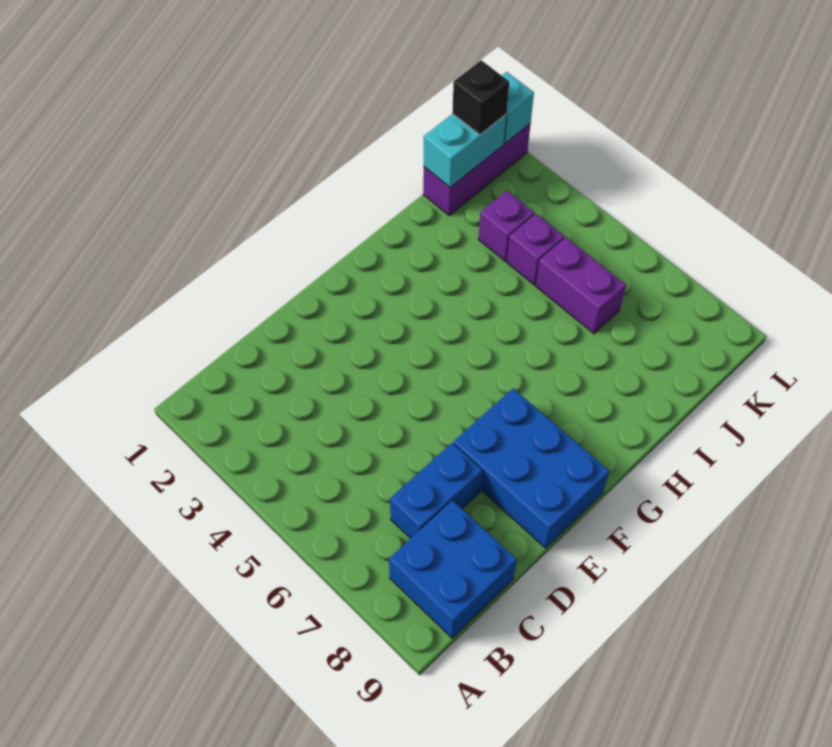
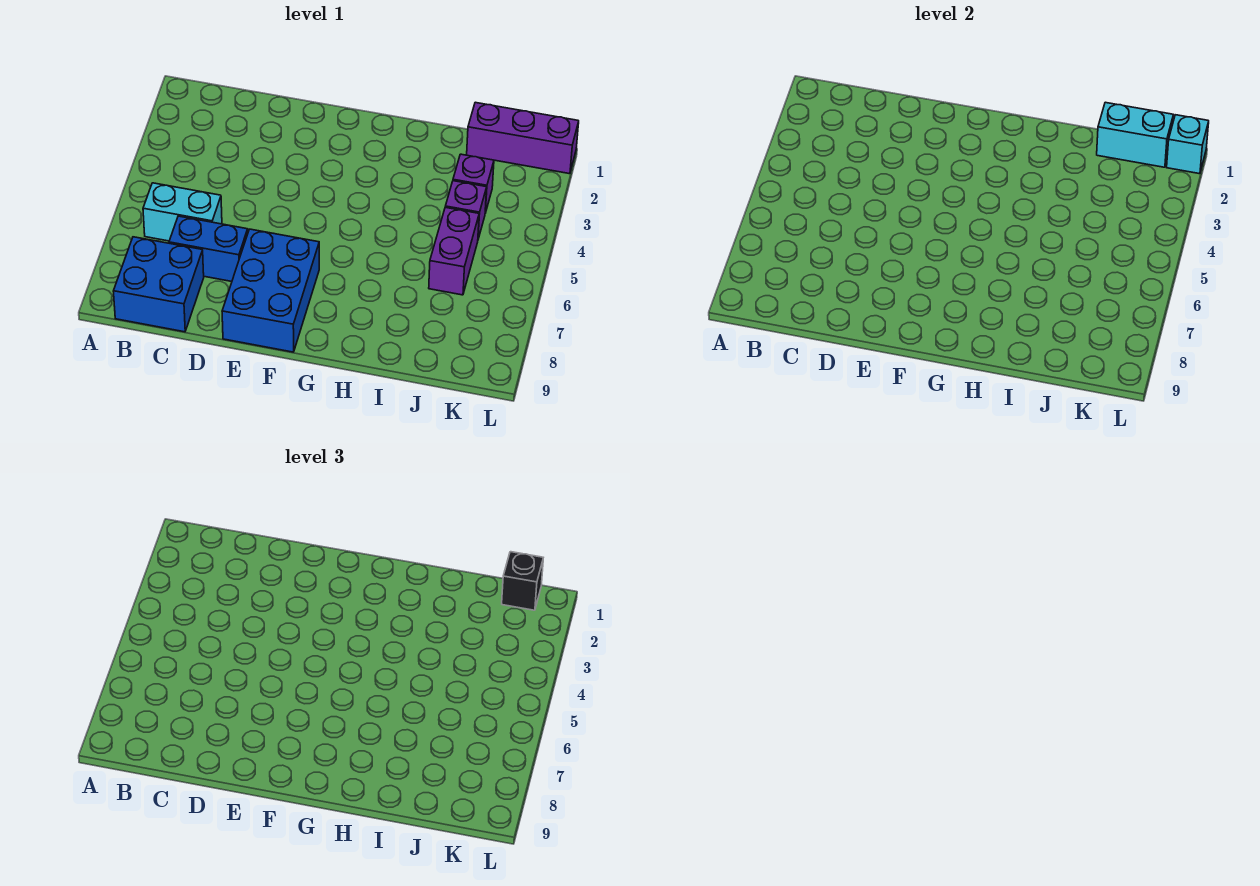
none -> cyan 1x2 brick [143,183,222,241]

